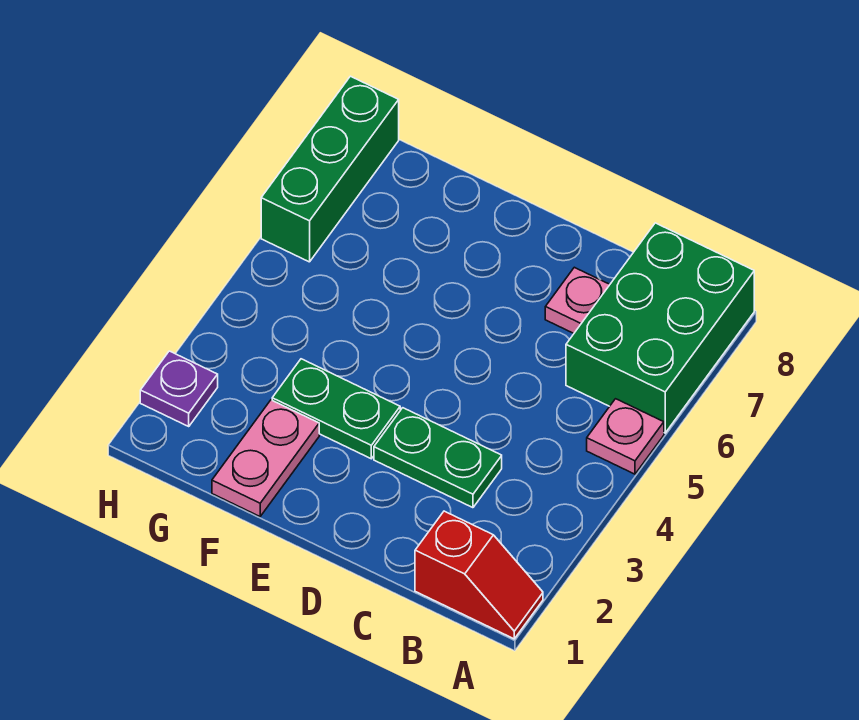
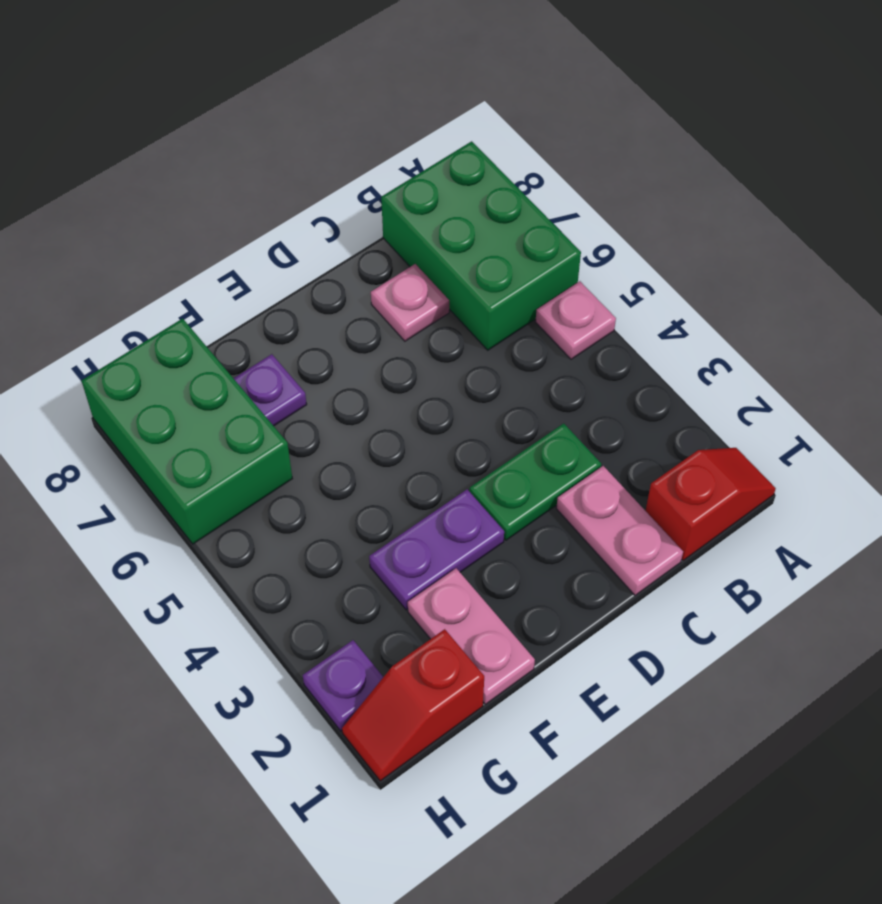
none -> pink 1x2 plate [556,466,683,595]
green 1x2 plate [272,359,400,459] -> purple 1x2 plate [369,489,504,610]
none -> purple 1x1 plate [233,354,307,426]
none -> red 1x2 slope [342,629,484,781]
green 1x3 brick [261,76,399,262] -> green 2x3 brick [81,318,292,544]

